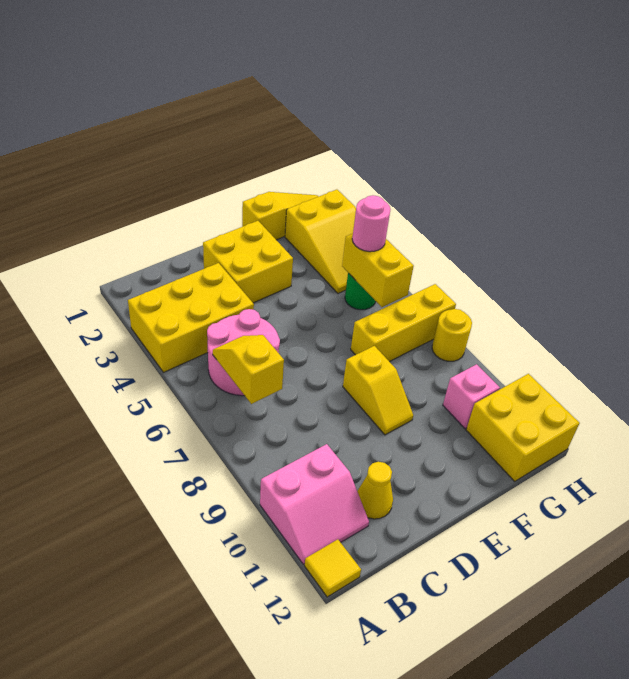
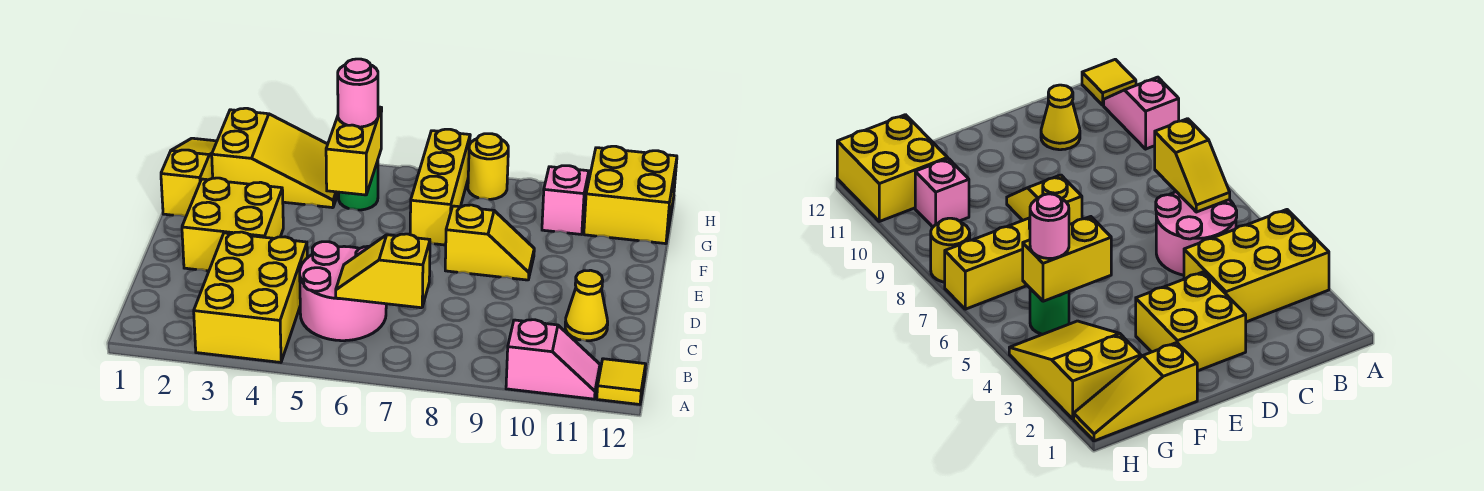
pink 2x2 slope [260,444,369,564] -> pink 1x2 slope [506,320,600,399]
yellow 1x2 brick [342,234,414,307] -> yellow 1x2 brick turned to [326,107,382,195]

